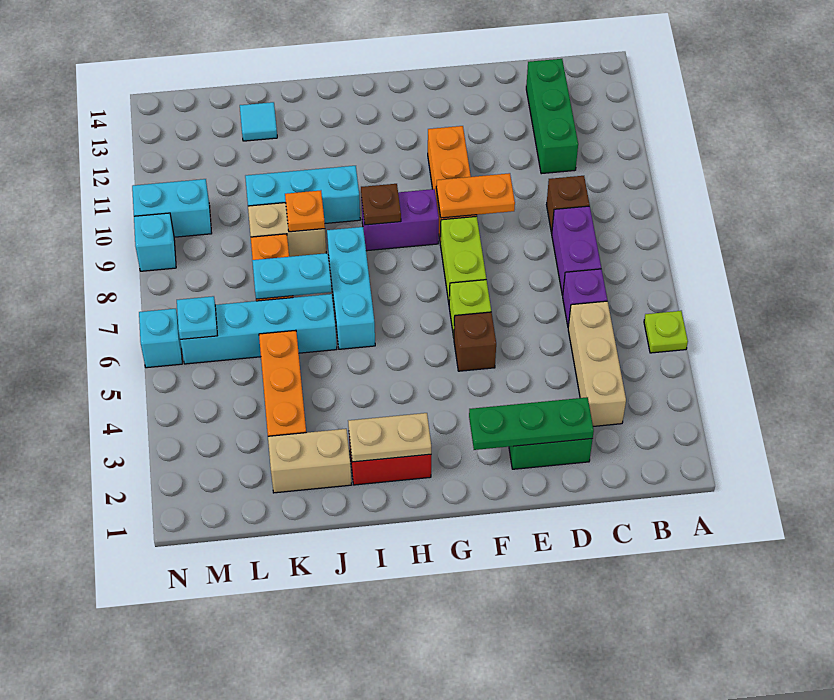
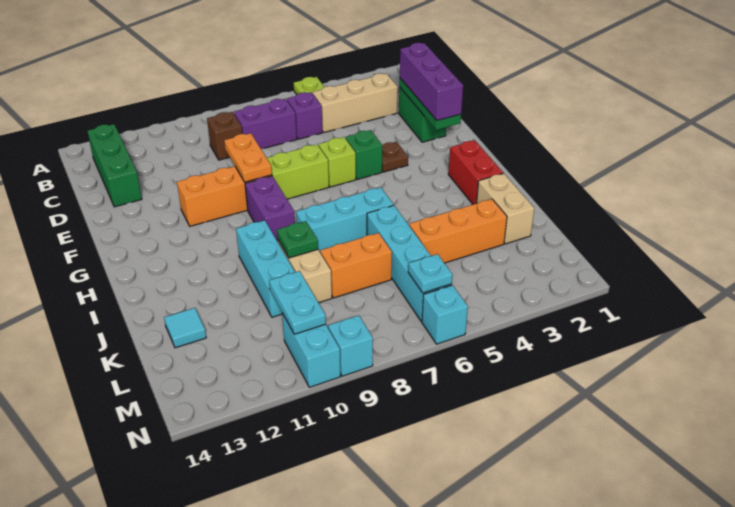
green 1x3 brick [526,59,578,174] -> green 1x3 brick turned to [87,124,142,207]
none -> purple 1x3 brick [400,43,463,121]
brown 1x1 brick [454,312,496,371] -> green 1x1 brick [346,130,382,180]
tan 1x2 plate [348,413,431,462] -> none
brown 1x1 plate [361,184,401,225] -> brown 1x1 plate moved to [382,142,408,172]
cyan 1x2 plate [252,253,332,299] -> cyan 1x2 plate moved to [269,271,326,334]
orange 1x1 plate [285,190,325,232] -> green 1x1 plate [277,221,318,258]

